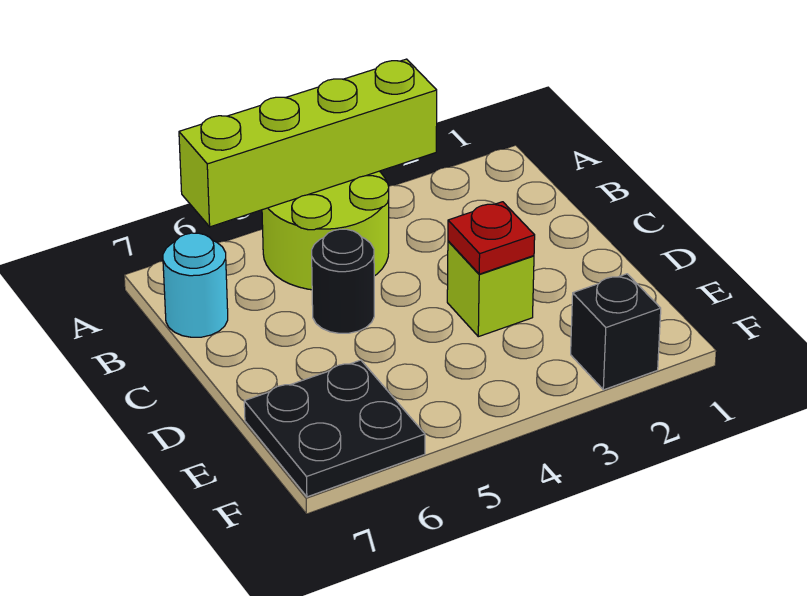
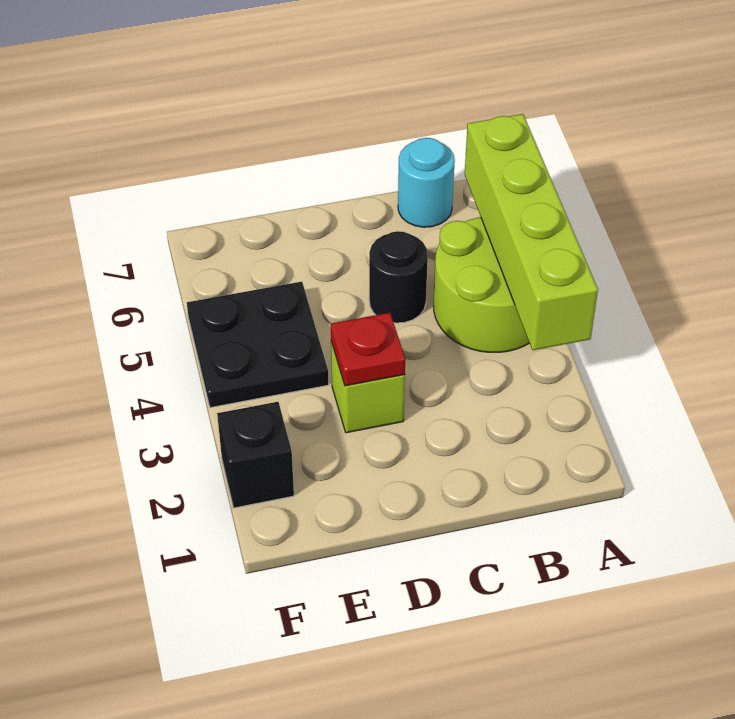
black 2x2 plate [244,360,425,497] -> black 2x2 plate moved to [187,282,329,408]

